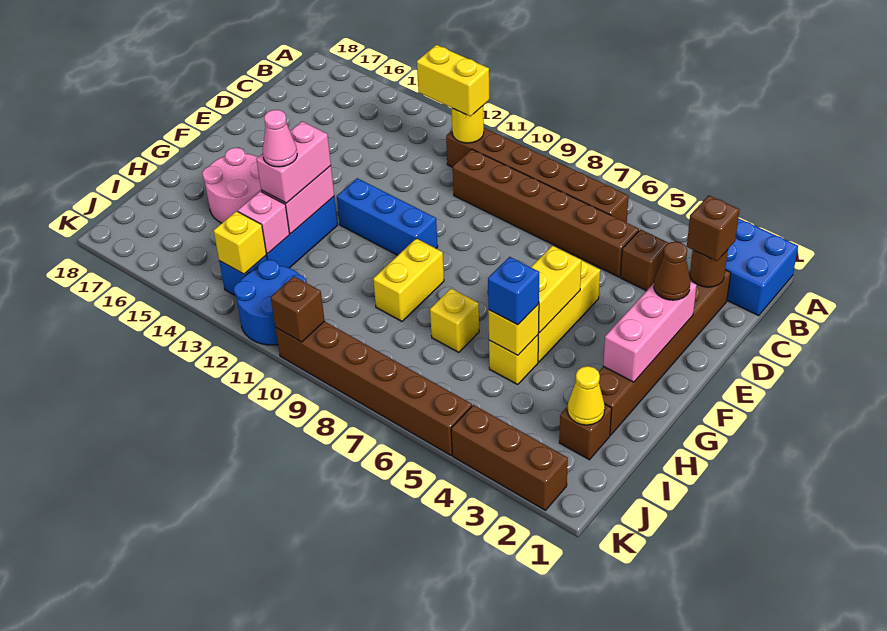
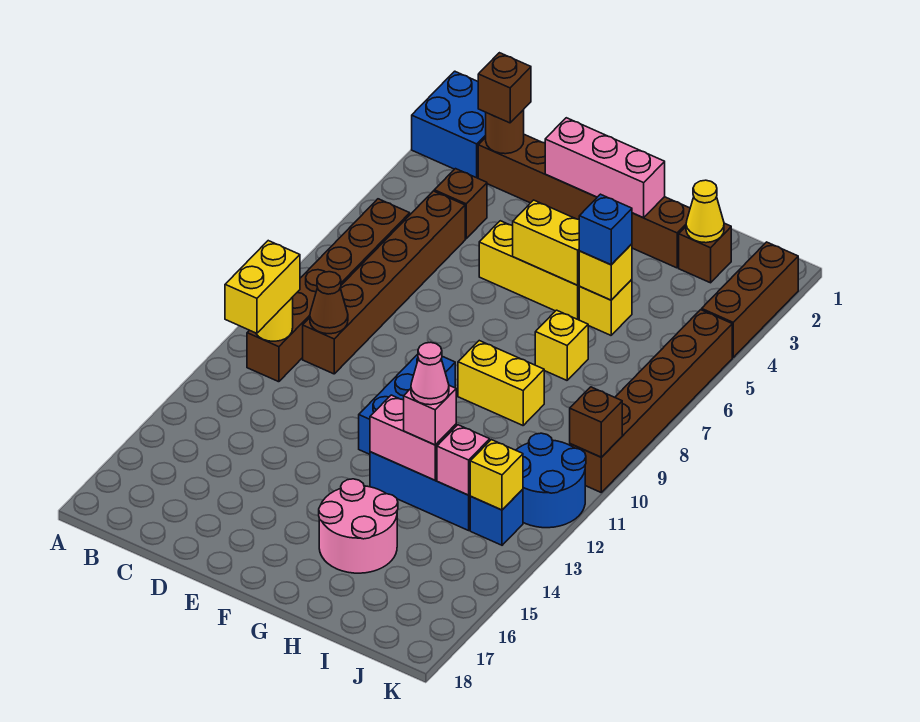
brown 1x1 cone [654,242,690,300] -> brown 1x1 cone moved to [310,272,348,334]
pink 1x2 brick [256,122,331,203] -> pink 1x1 brick [404,386,456,445]

